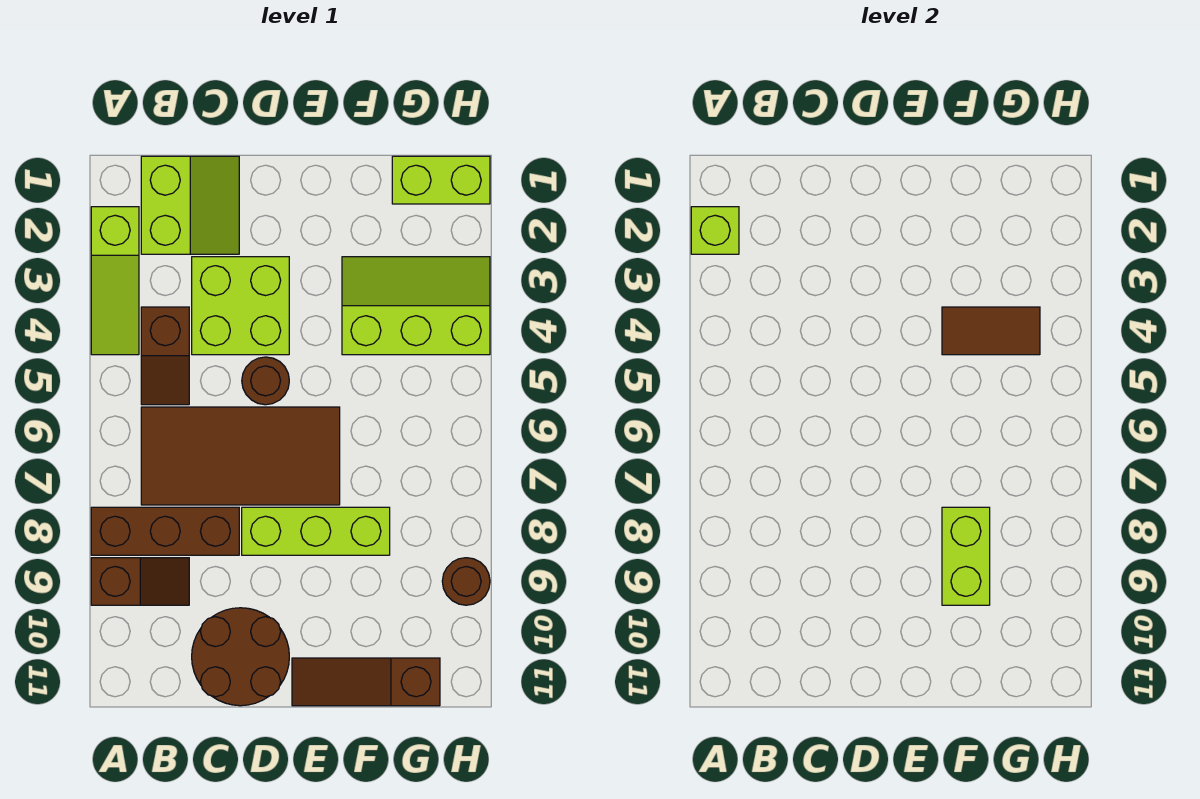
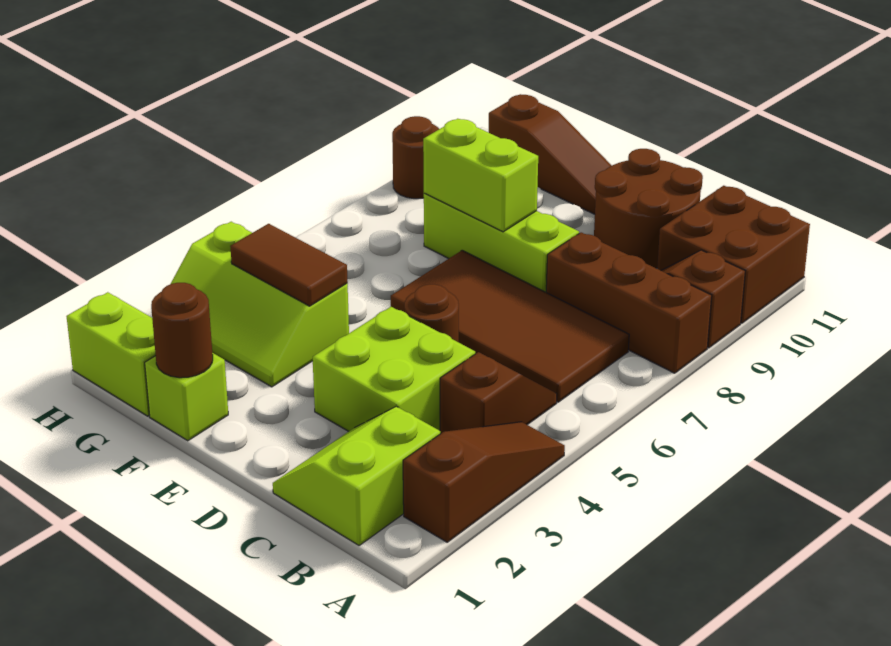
lime 1x3 slope [91,207,139,355] -> brown 1x3 slope [403,422,565,542]
lime 1x1 brick [691,207,739,254] -> lime 1x1 brick moved to [145,353,228,441]
none -> brown 2x2 brick [657,186,810,323]
none -> brown 1x1 round brick [151,283,213,378]
lime 1x2 brick [942,507,990,605] -> lime 1x2 brick turned to [423,119,538,232]

